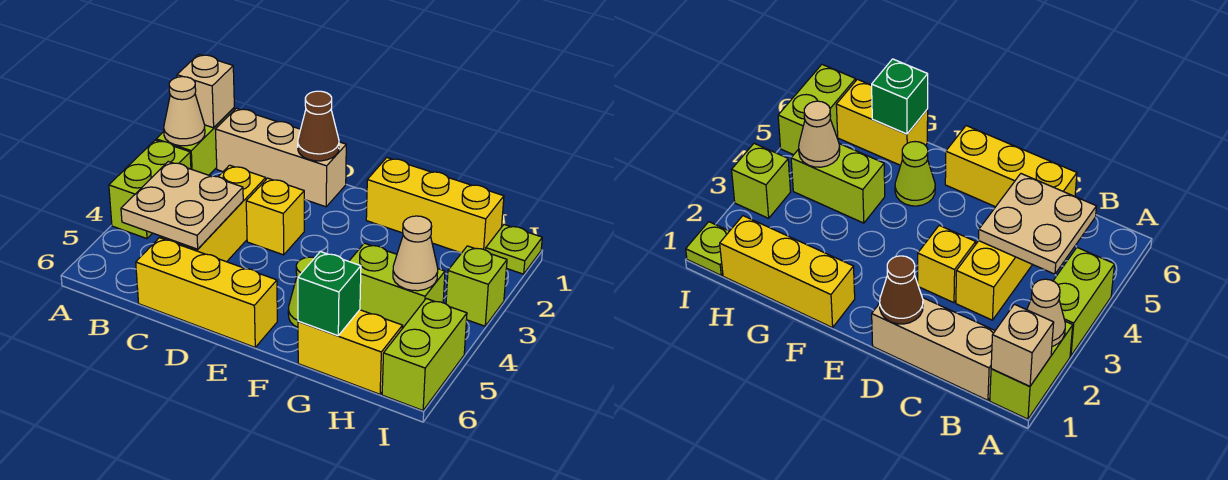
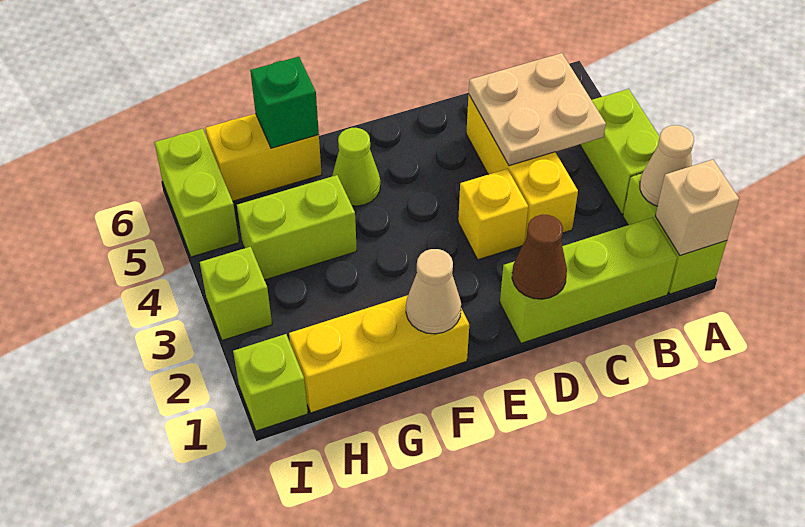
tan 1x3 brick [215,108,346,207] -> lime 1x3 brick [500,218,677,343]
yellow 1x3 brick [136,238,277,347] -> none
tan 1x1 cone [393,216,438,291] -> tan 1x1 cone moved to [406,249,461,334]
lime 1x1 plate [486,225,542,274] -> lime 1x1 brick [233,334,308,431]

